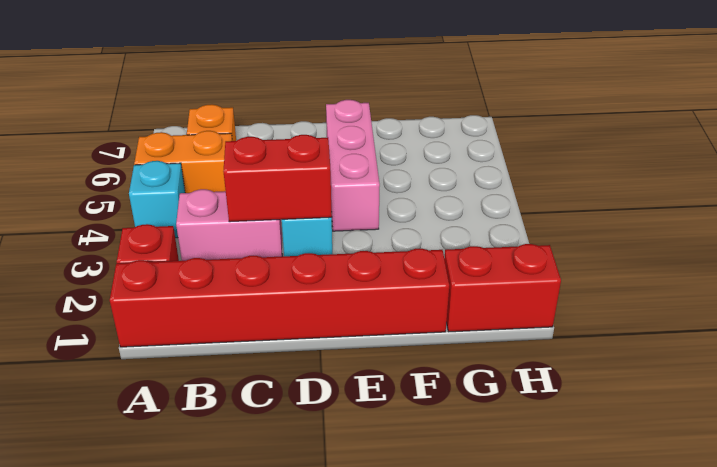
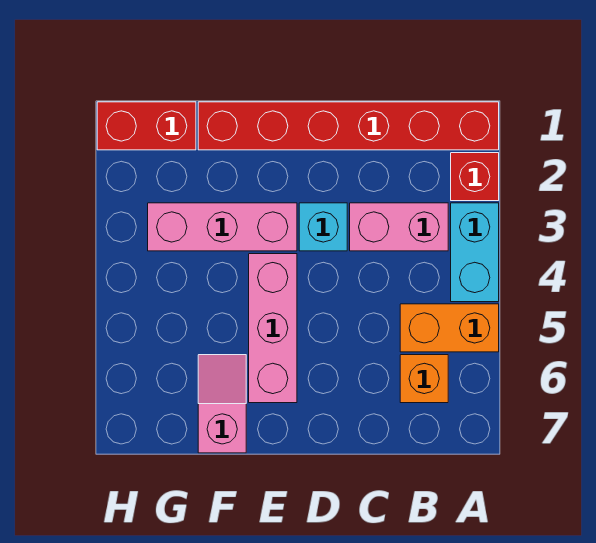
cyan 1x1 brick [129,161,185,238] -> cyan 1x2 brick [451,203,499,302]
red 1x2 brick [223,135,332,222] -> none
none -> pink 1x3 brick [148,203,297,251]
none -> pink 1x2 slope [198,355,246,453]

